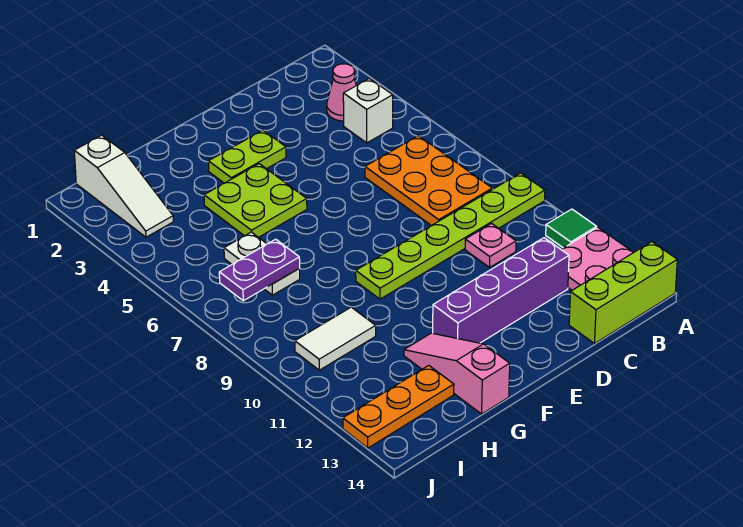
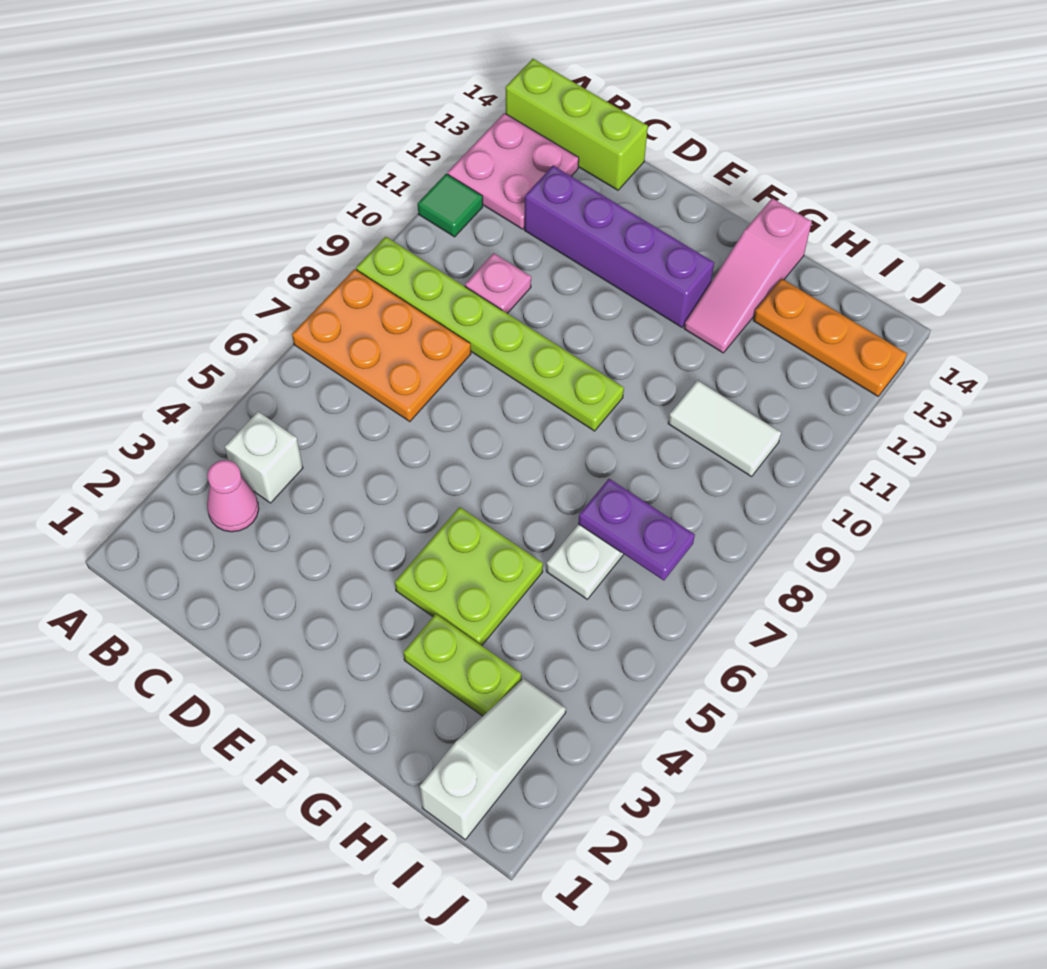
orange 2x3 plate [365,136,492,226] -> orange 2x3 plate turned to [292,269,471,422]
lime 1x2 plate [208,130,286,183] -> lime 1x2 plate moved to [403,614,521,716]

